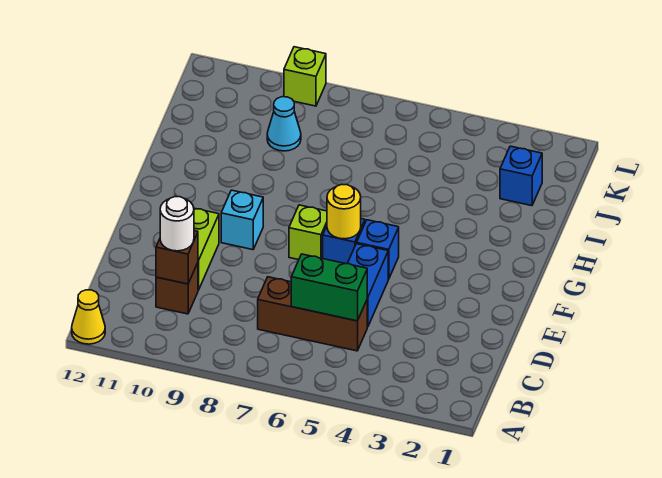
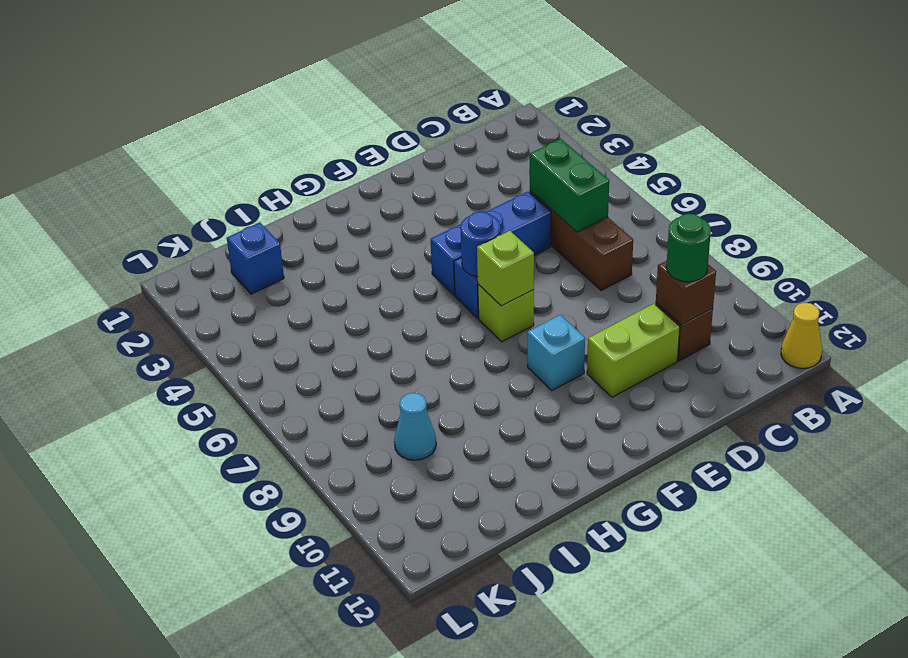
white 1x1 round brick [160,197,194,251] -> green 1x1 round brick [666,214,711,282]
yellow 1x1 round brick [327,184,361,239] -> blue 1x1 round brick [460,212,501,277]
lime 1x1 brick [284,47,326,106] -> lime 1x1 brick moved to [477,231,534,306]

